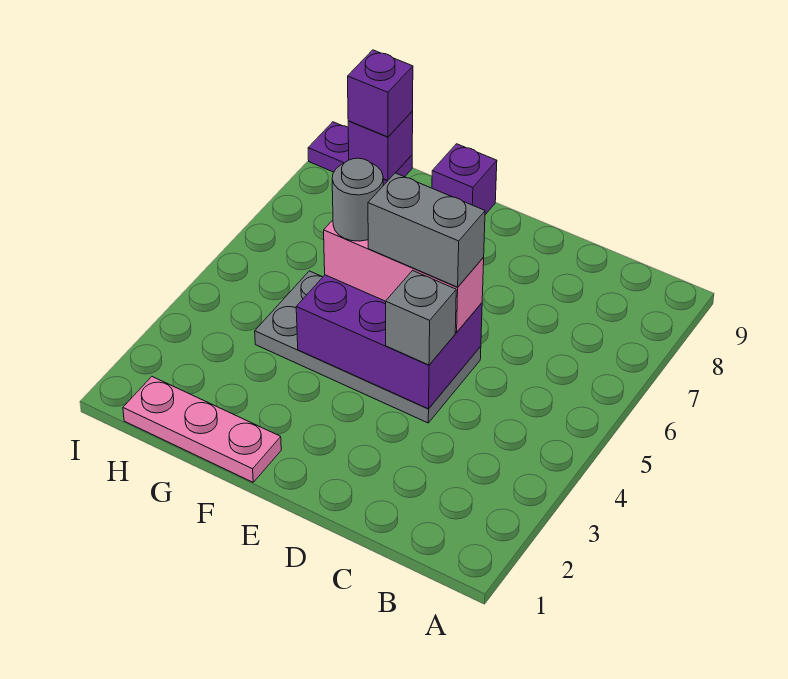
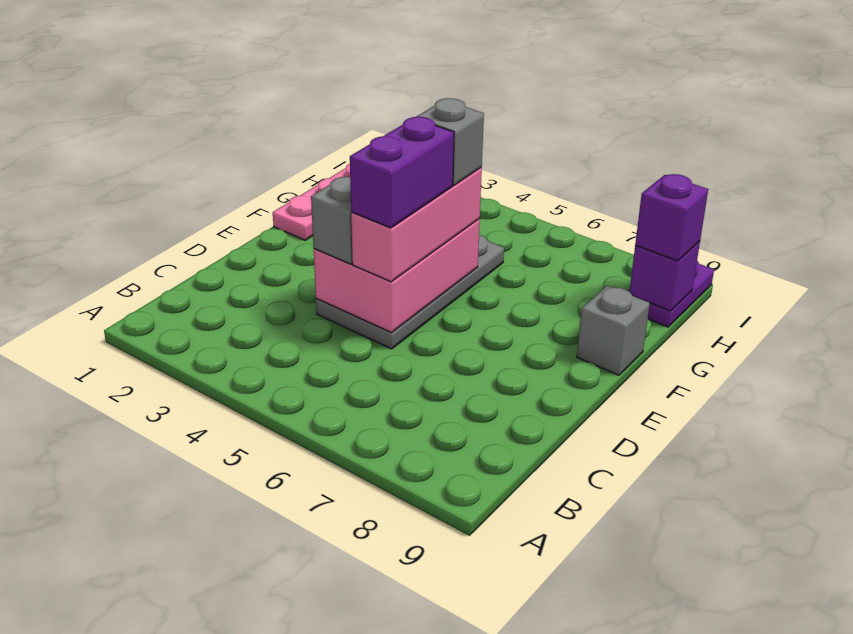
purple 2x3 brick [296,275,482,409] -> pink 2x3 brick [314,219,480,333]
grey 1x2 brick [368,173,485,287] -> purple 1x2 brick [350,117,454,228]
grey 1x1 round brick [332,158,383,241] -> grey 1x1 brick [417,98,484,185]
purple 1x1 brick [432,144,497,215] -> grey 1x1 brick [577,286,650,375]

